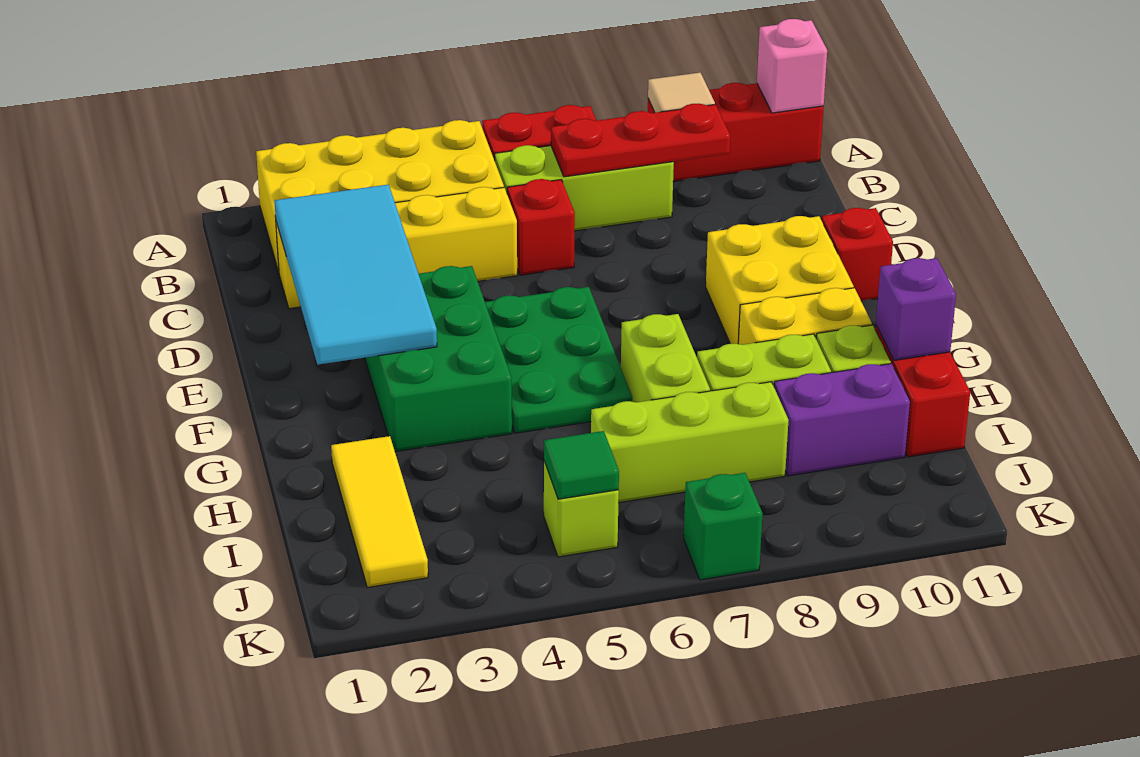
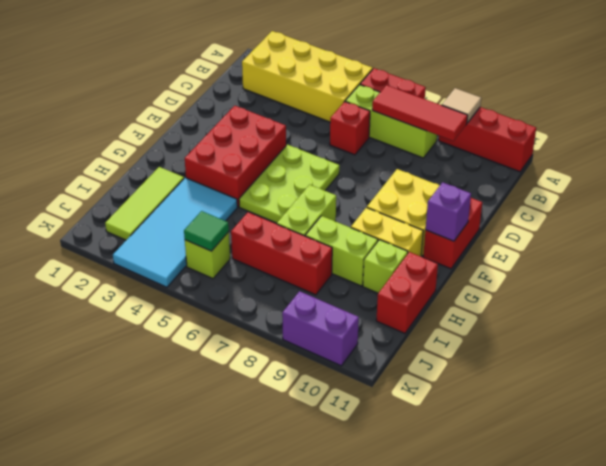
pink 1x1 brick [757,19,827,113] -> none
red 1x3 plate [551,104,730,177] -> red 1x3 tile [372,85,468,141]
yellow 1x4 brick [276,187,517,309] -> none
cyan 2x4 tile [275,185,437,365] -> cyan 2x4 tile moved to [113,178,237,287]
green 2x3 brick [365,266,512,452] -> red 2x3 brick [185,106,286,207]
green 2x3 plate [485,287,632,433] -> lime 2x3 plate [239,145,340,223]
red 1x1 brick [822,208,893,301] -> red 1x2 brick [423,198,482,269]
yellow 1x3 tile [331,436,428,588] -> lime 1x3 tile [105,167,184,240]
purple 1x1 brick [876,258,956,360] -> purple 1x1 brick moved to [426,182,471,241]
lime 1x3 brick [591,382,789,503] -> red 1x3 brick [231,212,332,295]
purple 1x2 brick [774,364,910,476] -> purple 1x2 brick moved to [282,291,359,366]
green 1x1 brick [684,473,763,580] -> none

